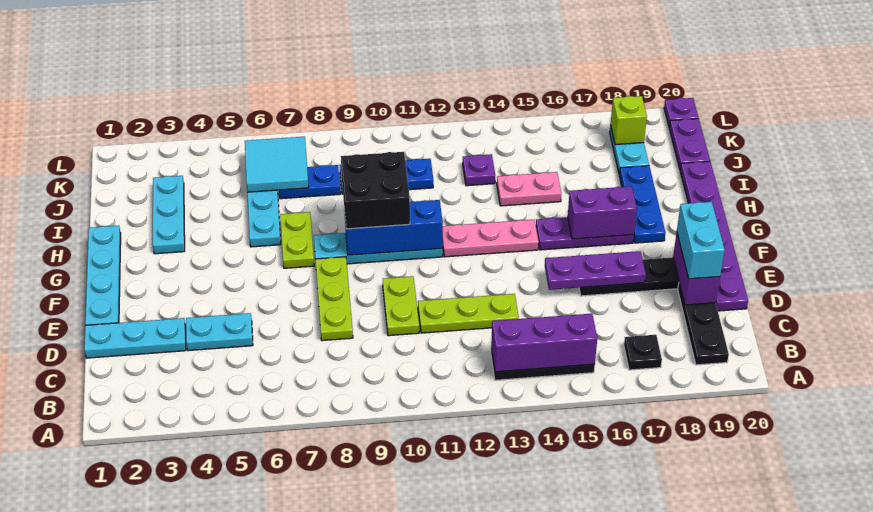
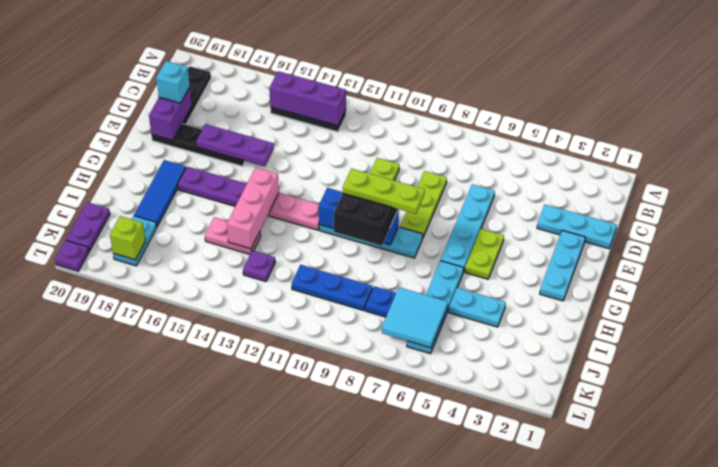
black 1x1 plate [624,335,662,370] -> none
cyan 1x2 plate [186,313,253,351] -> cyan 1x2 plate moved to [449,288,506,327]
lime 1x3 plate [418,294,519,333] -> lime 1x3 plate moved to [343,169,425,214]
cyan 1x2 brick [677,202,725,279] -> cyan 1x1 brick [156,61,190,103]
purple 1x6 plate [680,161,748,311] -> none
cyan 1x4 plate [85,226,121,325] -> cyan 1x4 plate moved to [441,184,495,272]
lime 1x2 plate [280,212,314,268] -> lime 1x2 plate moved to [465,229,504,279]
none -> pink 1x3 brick [227,167,279,249]
purple 1x2 brick [568,186,637,239] -> none
blue 1x3 plate [619,166,665,243] -> blue 1x3 tile [134,160,186,227]
cyan 1x3 plate [153,176,185,254] -> cyan 1x3 plate moved to [540,230,585,301]

